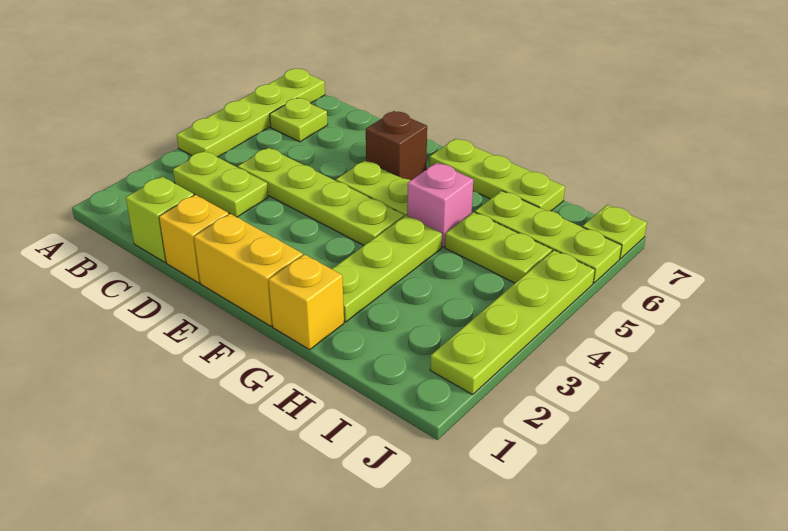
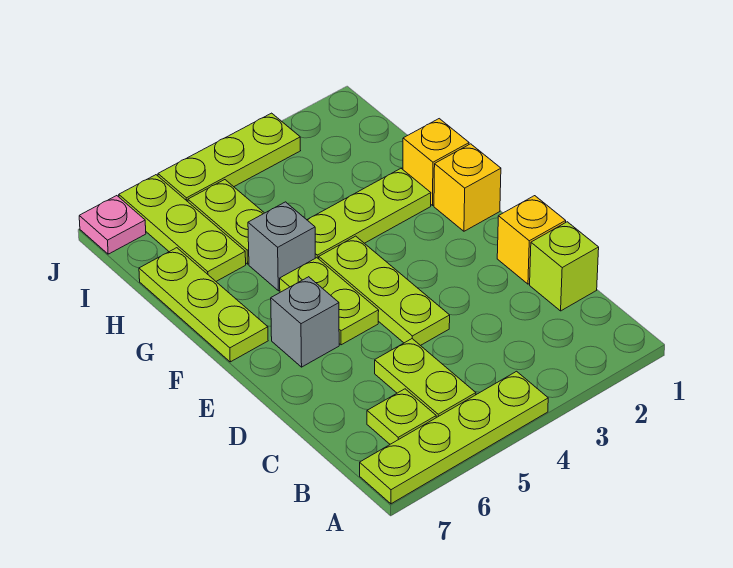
lime 1x2 plate [173,151,268,217] -> lime 1x2 plate moved to [375,339,476,418]
lime 1x4 plate [238,148,404,245] -> lime 1x3 plate [319,236,450,346]
yellow 1x2 brick [194,214,303,326] -> yellow 1x1 brick [434,144,501,231]
brown 1x1 brick [366,111,427,180] -> grey 1x1 brick [271,277,339,367]
pink 1x1 brick [407,163,473,247] -> grey 1x1 brick [248,202,315,291]
lime 1x4 plate [430,250,595,395] -> lime 1x3 plate [158,113,301,202]
lime 1x1 plate [582,205,647,259] -> pink 1x1 plate [79,196,146,254]

